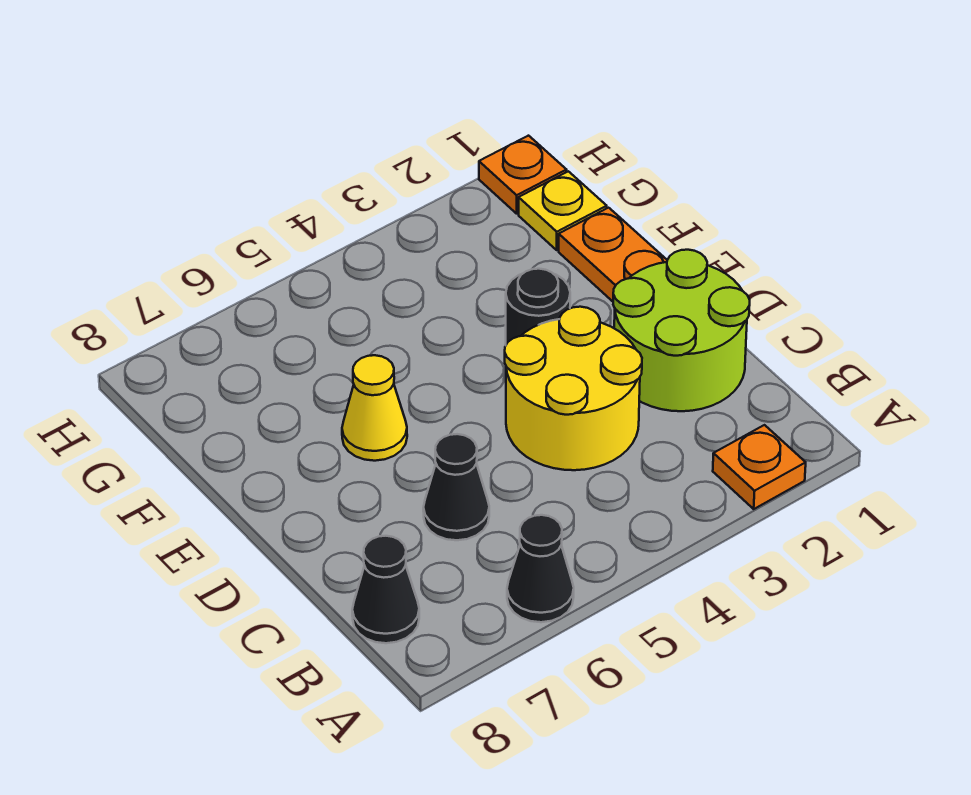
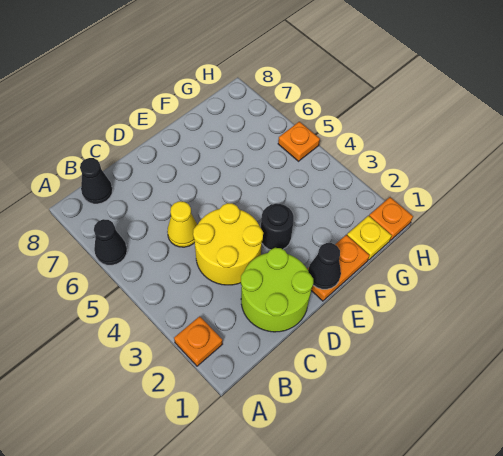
black 1x1 cone [423,434,489,540] -> black 1x1 cone moved to [308,243,341,289]
yellow 1x1 cone [342,355,407,461] -> yellow 1x1 cone moved to [167,201,197,247]
none -> orange 1x1 plate [278,122,320,161]

